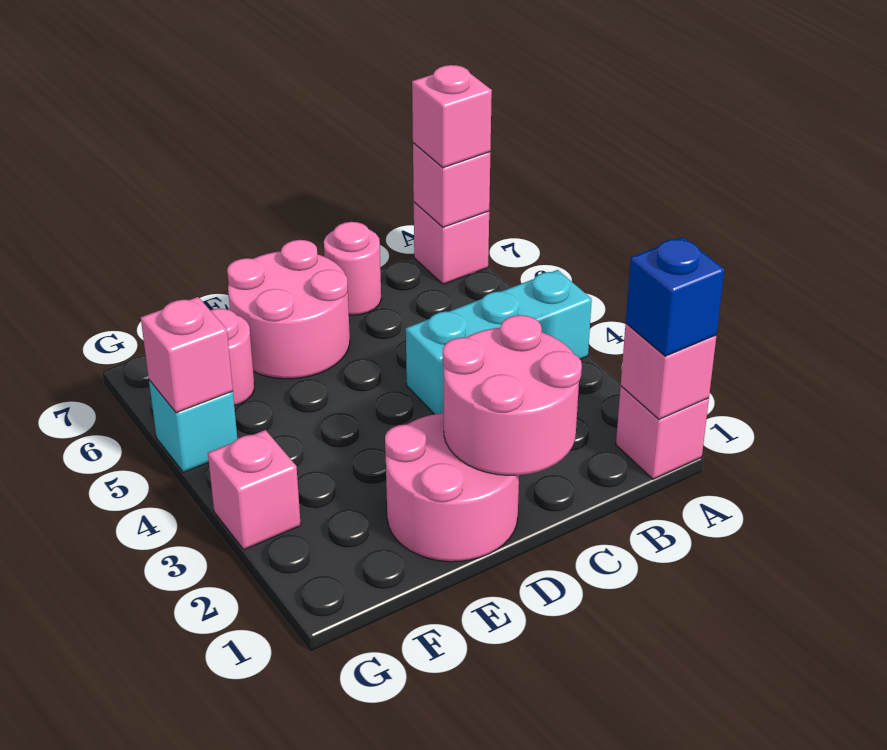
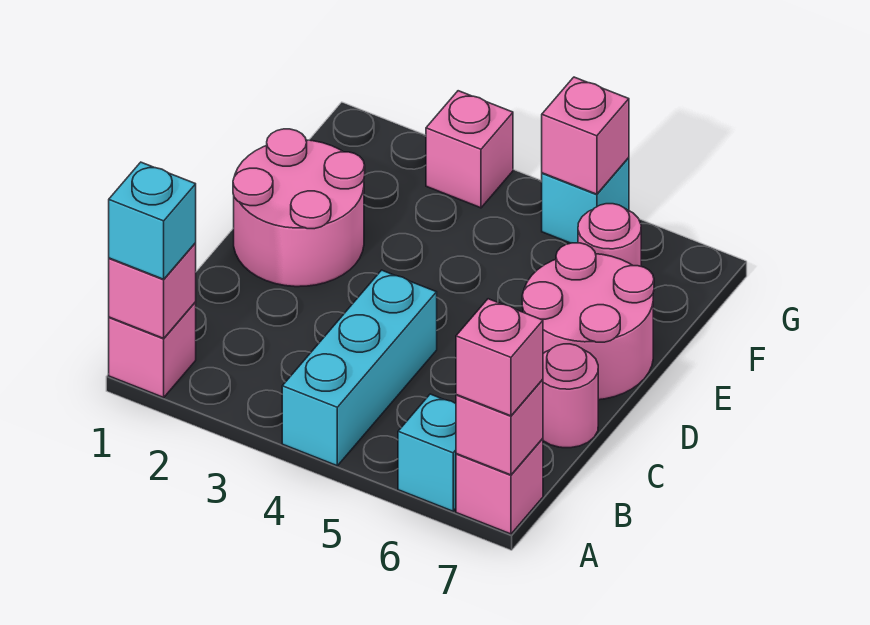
blue 1x1 brick [626,237,724,356] -> cyan 1x1 brick [109,162,196,279]
none -> cyan 1x1 brick [398,394,456,511]
pink 2x2 round brick [443,315,582,475] -> none

